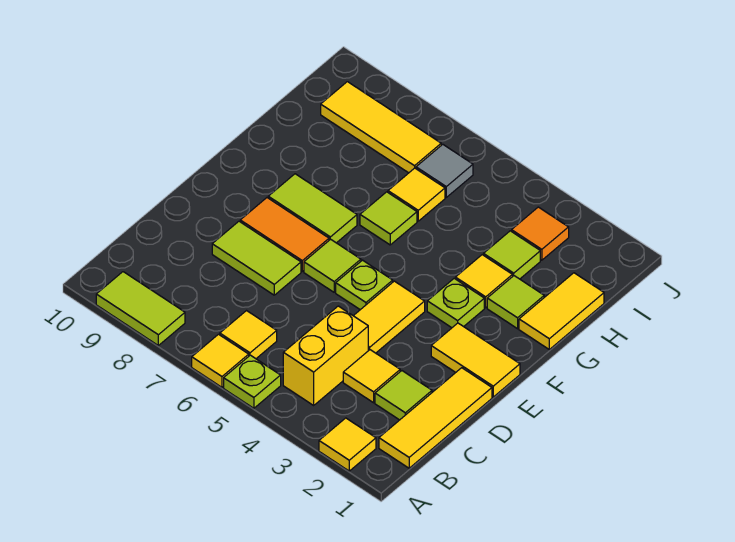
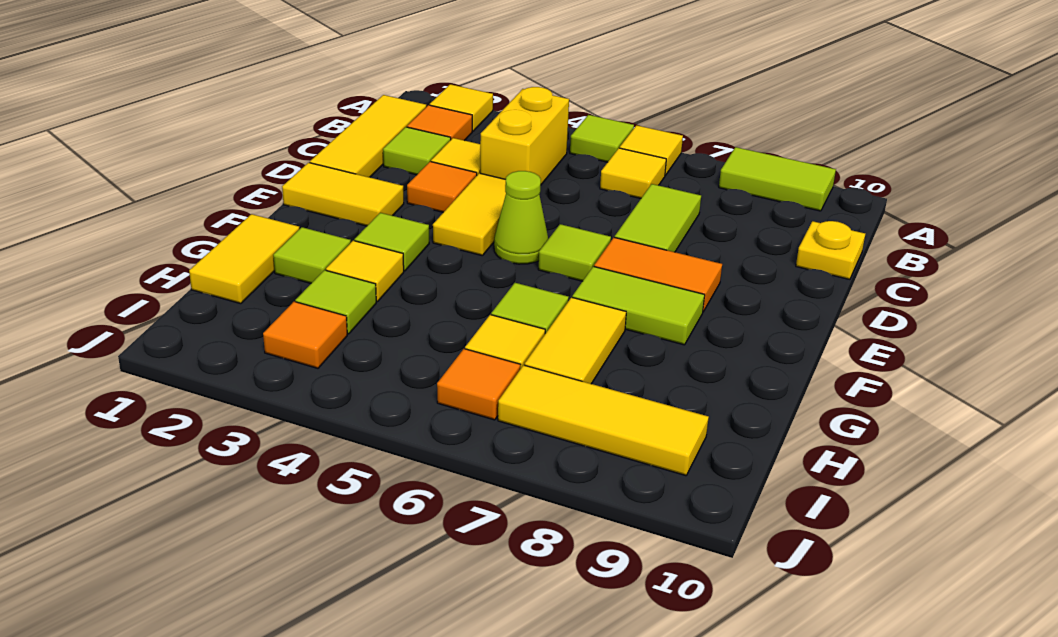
lime 1x1 plate [224,355,281,408] -> lime 1x1 tile [570,115,634,162]
none -> orange 1x1 tile [407,105,472,141]
none -> yellow 1x1 plate [796,221,865,279]
none -> orange 1x1 tile [407,162,477,212]
lime 1x2 tile [212,221,301,295] -> lime 1x2 tile turned to [615,184,701,252]
lime 1x1 plate [336,260,393,310] -> lime 1x1 cone [494,171,548,264]
lime 1x1 plate [427,278,484,328] -> lime 1x1 tile [354,213,429,271]
none -> yellow 1x2 tile [525,297,626,384]
grey 1x1 tile [416,144,473,197] -> orange 1x1 tile [437,349,520,420]

